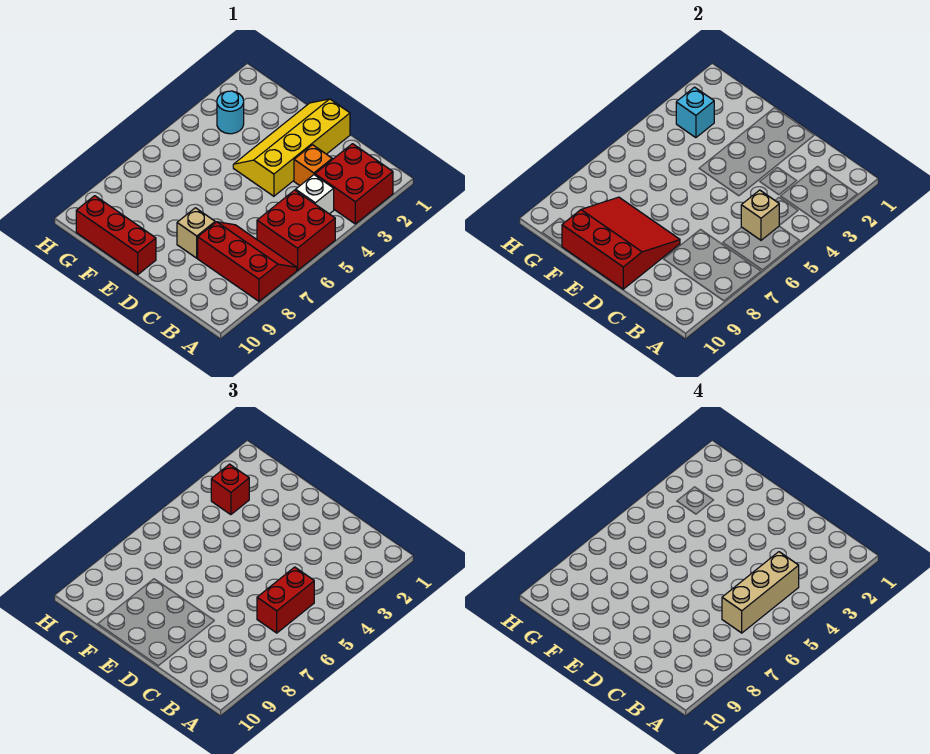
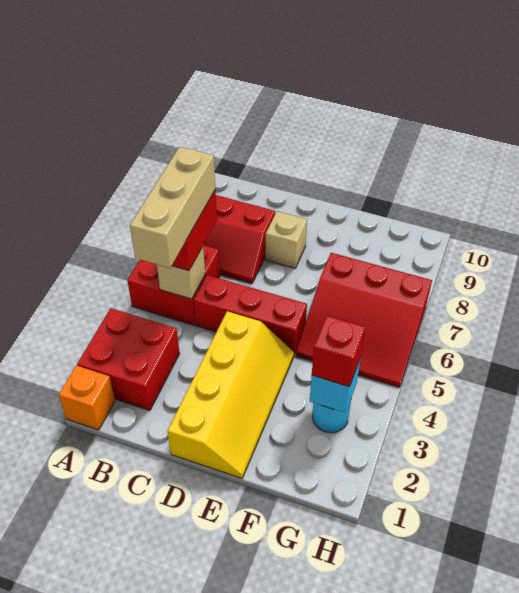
white 1x1 brick [296,175,334,214] -> none
orange 1x1 brick [294,145,332,185] -> orange 1x1 brick moved to [59,366,115,430]
red 3x3 slope [562,197,680,289] -> red 3x3 slope moved to [296,253,432,387]
red 1x3 brick [76,196,156,275] -> red 1x3 brick moved to [194,275,307,355]

